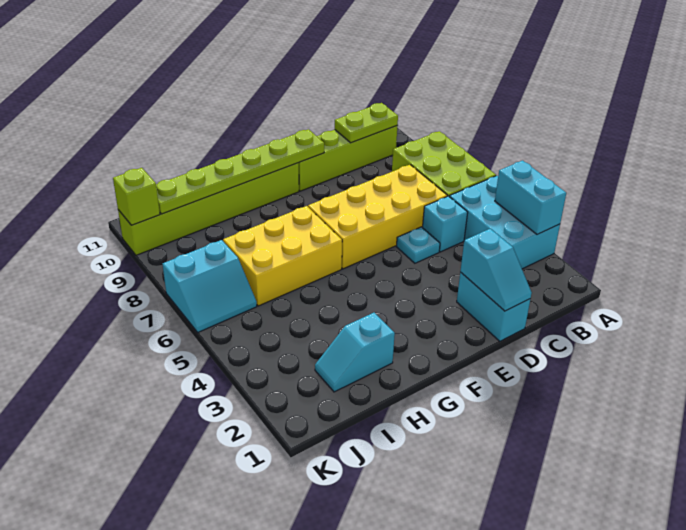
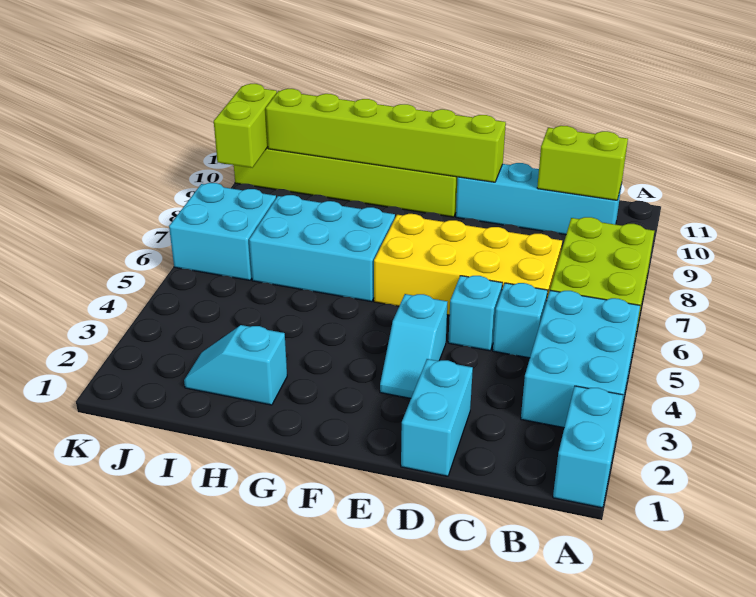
cyan 1x2 brick [495,161,566,234] -> cyan 1x2 brick moved to [553,386,623,508]
lime 1x4 brick [299,126,397,191] -> cyan 1x4 brick [456,163,622,234]
lime 1x2 plate [335,103,398,143] -> lime 1x2 brick [537,126,628,200]
cyan 1x2 slope [460,229,532,311] -> cyan 1x2 slope moved to [380,294,448,398]
cyan 1x1 plate [396,227,440,263] -> cyan 1x1 brick [448,276,502,351]
lime 1x6 plate [156,129,324,214] -> lime 1x6 brick [266,89,506,182]
yellow 2x3 brick [223,206,342,306] -> cyan 2x3 brick [249,195,395,302]
cyan 2x2 slope [163,240,257,332] -> cyan 2x2 brick [169,183,276,280]
lime 1x1 brick [113,168,160,225] -> lime 1x2 brick [214,84,277,168]

